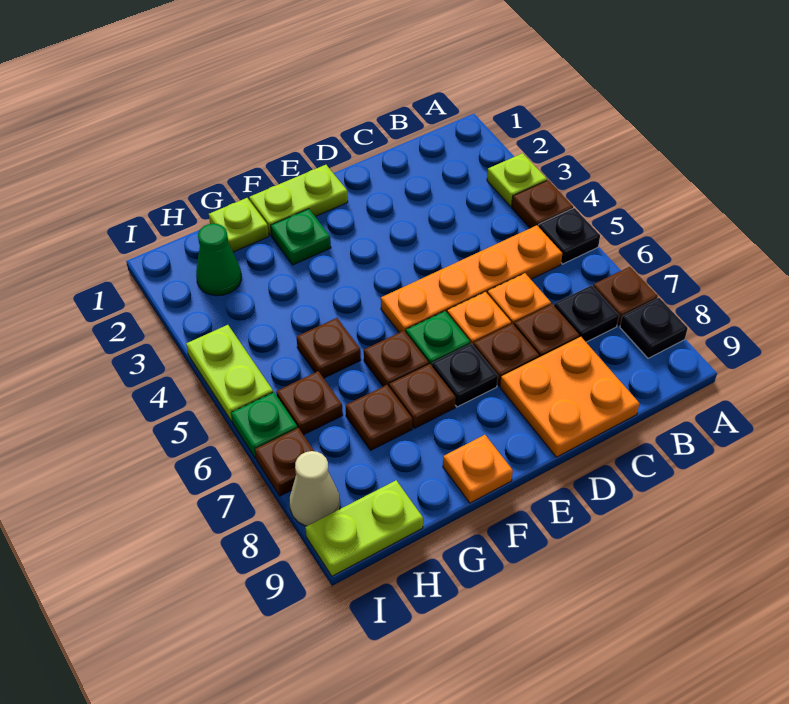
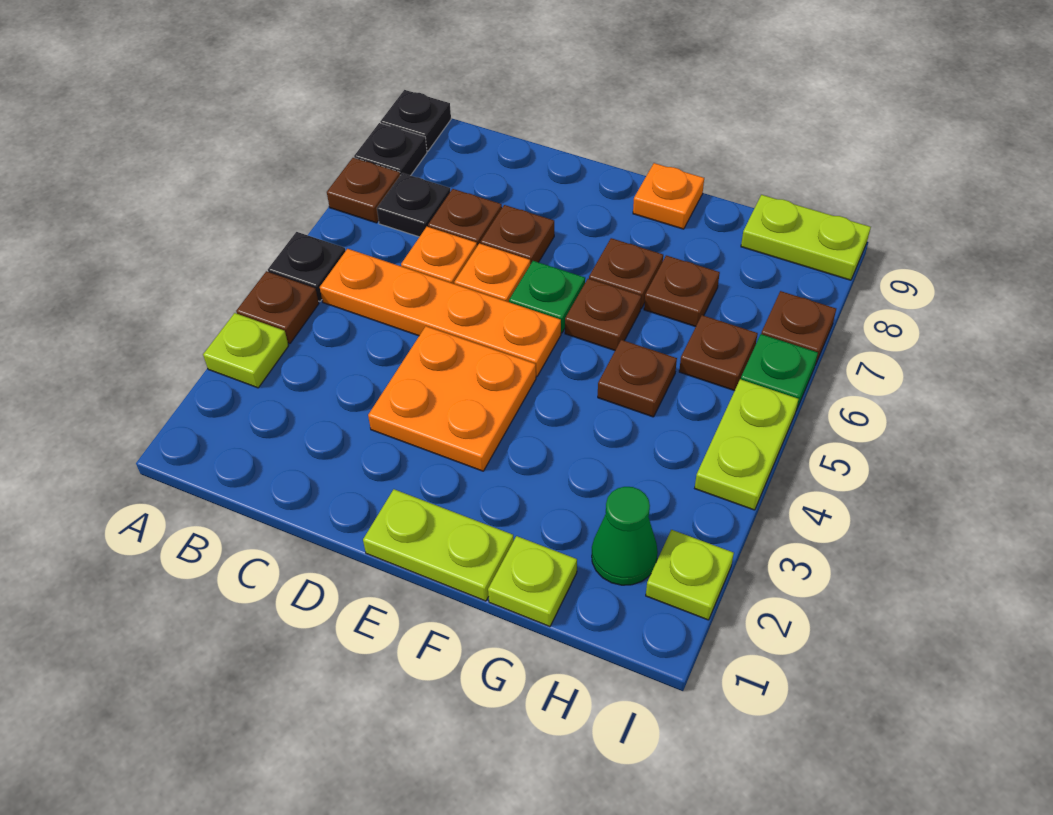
orange 2x2 plate [500,337,640,457] -> orange 2x2 plate moved to [368,326,536,471]
black 1x1 plate [432,344,498,407] -> black 1x1 plate moved to [380,90,451,151]
green 1x1 plate [271,209,331,265] -> none
none -> lime 1x1 plate [646,530,734,620]
tan 1x1 cone [289,451,340,526] -> none

